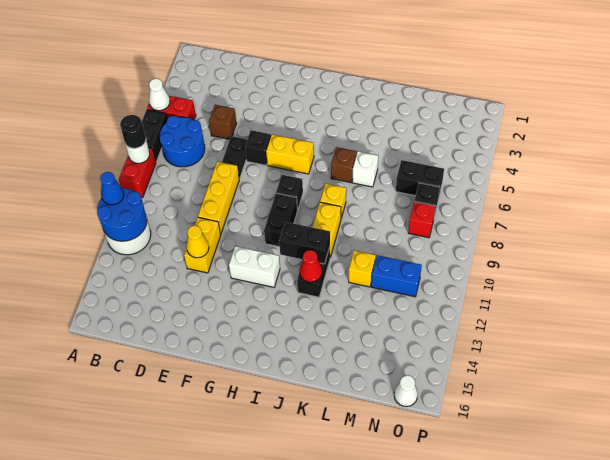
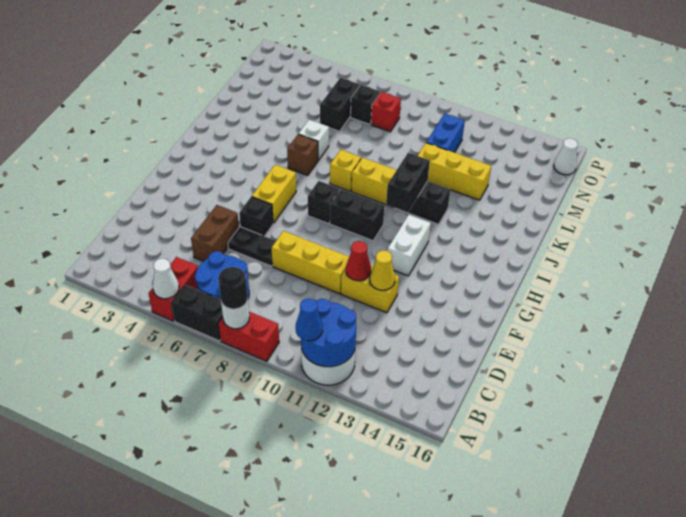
brown 1x1 brick [209,105,237,139] -> brown 1x2 brick [191,205,239,261]
red 1x1 cone [299,250,322,282] -> red 1x1 cone moved to [346,241,371,281]
yellow 1x1 brick [349,250,376,287] -> yellow 1x3 brick [418,143,491,200]

